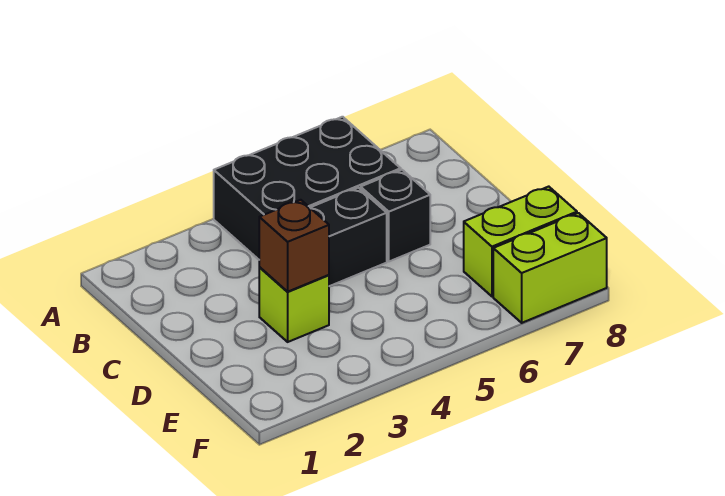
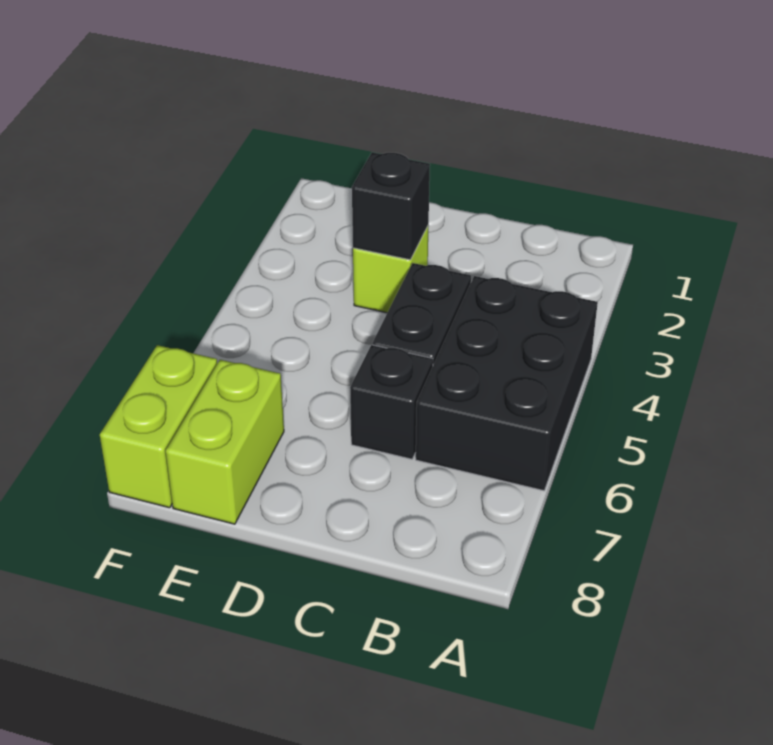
brown 1x1 brick [259,200,329,292] -> black 1x1 brick [352,152,430,260]

